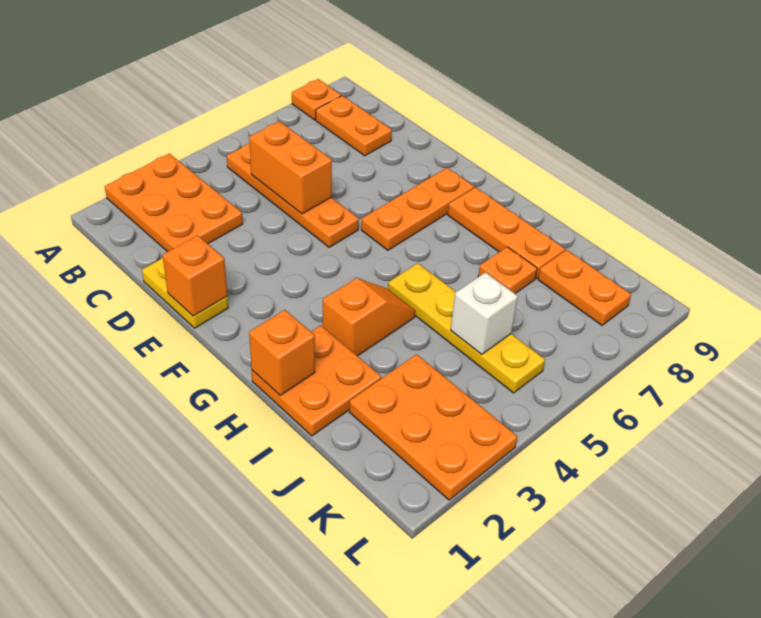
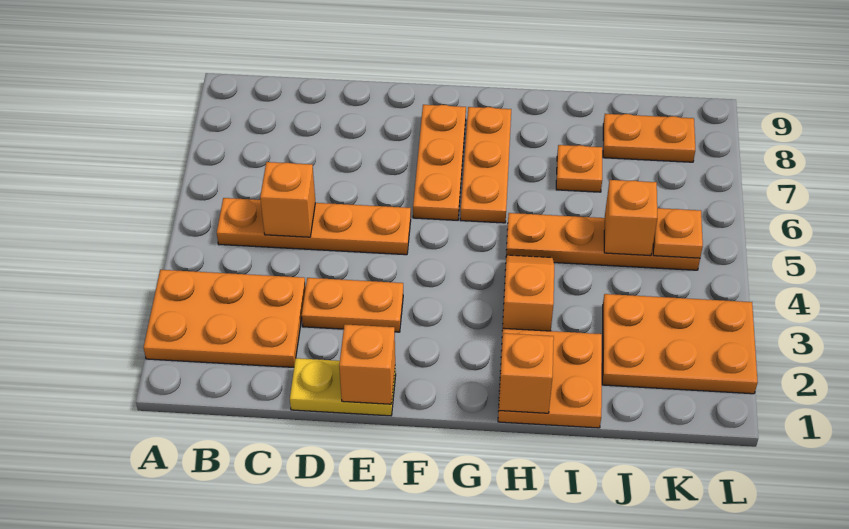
orange 1x1 plate [292,79,341,120] -> orange 1x1 plate moved to [653,208,703,258]
orange 1x2 plate [316,96,392,156] -> orange 1x2 plate moved to [302,278,403,332]
orange 1x2 brick [249,121,332,214] -> orange 1x1 brick [260,162,315,237]
orange 1x3 plate [448,187,565,279] -> orange 1x3 plate turned to [460,107,511,223]
yellow 1x4 plate [388,263,545,393] -> orange 1x4 plate [506,213,700,270]
white 1x1 brick [451,272,518,354] -> orange 1x1 brick [604,180,657,256]

